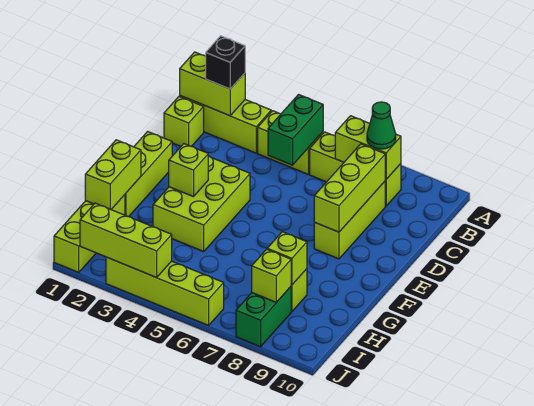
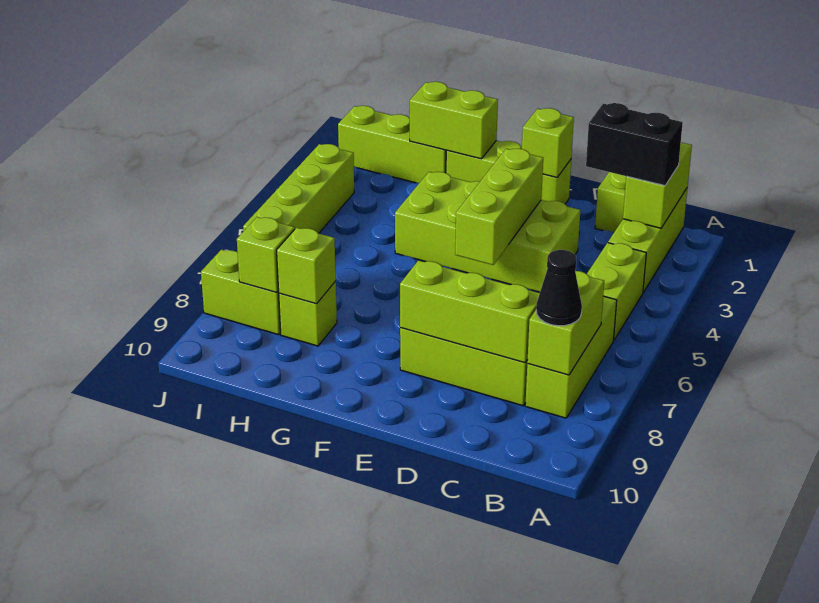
black 1x1 brick [206,36,245,89] -> black 1x2 brick [586,103,683,186]
green 1x2 brick [268,95,323,165] -> none
green 1x1 cone [367,102,396,149] -> black 1x1 cone [536,250,582,326]
lime 2x3 brick [153,156,250,252] -> lime 2x4 brick [395,172,580,292]
lime 1x1 brick [169,144,208,197] -> lime 1x1 brick moved to [522,108,574,177]
green 1x2 brick [236,287,291,347] -> lime 1x2 brick [201,250,281,335]
lime 1x3 brick [80,203,172,278] -> lime 1x3 brick moved to [455,149,543,265]

